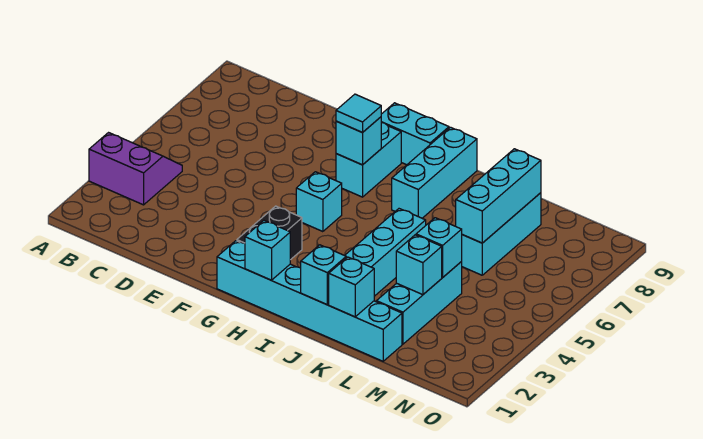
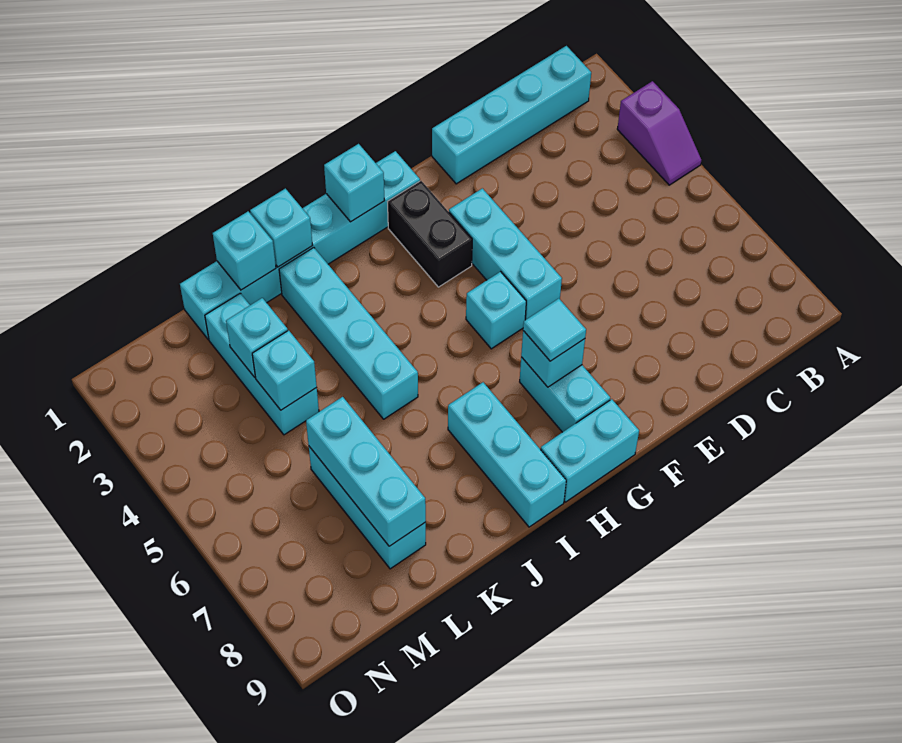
purple 2x2 slope [89,133,182,205] -> purple 1x2 slope [617,81,701,185]
none -> cyan 1x4 brick [432,46,591,184]
none -> cyan 1x3 brick [449,188,562,320]

